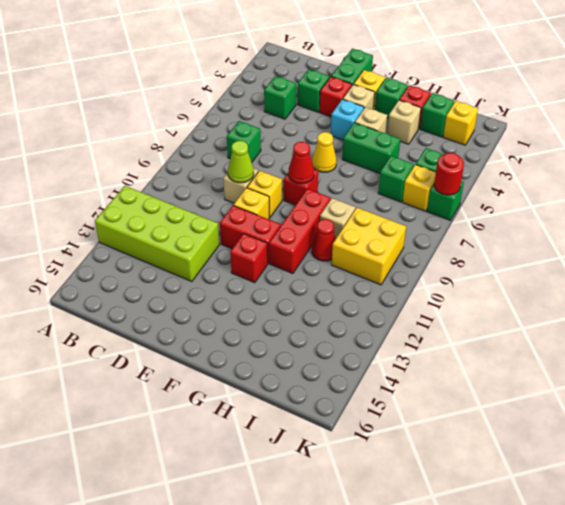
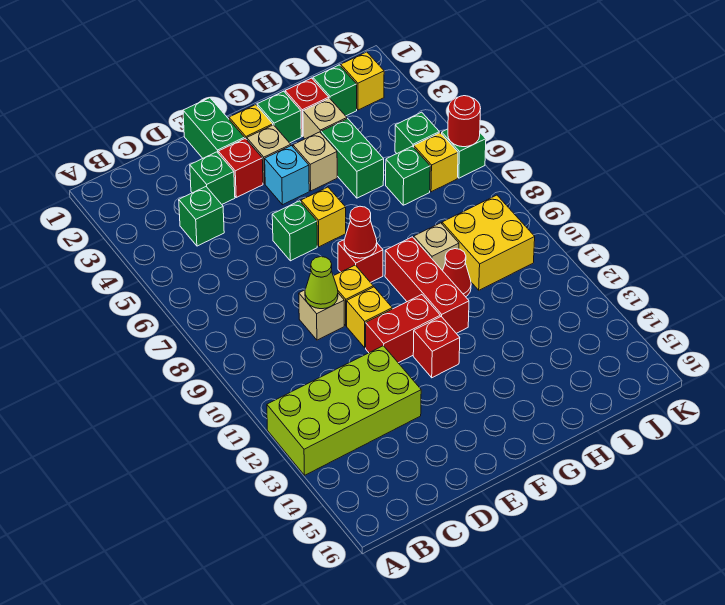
green 1x1 brick [227,121,261,162] -> green 1x1 brick moved to [272,201,317,261]
yellow 1x1 cone [312,132,337,172] -> yellow 1x1 brick [301,187,346,247]
green 1x2 brick [342,123,400,173] -> green 1x2 brick turned to [321,119,384,198]

